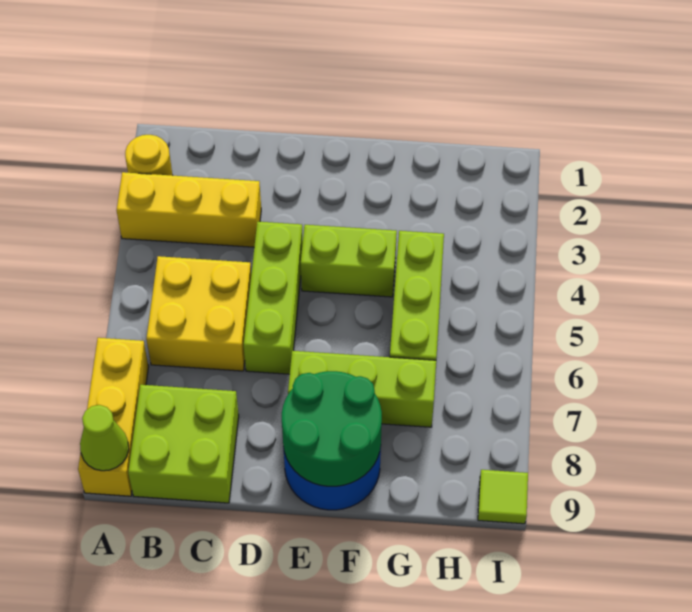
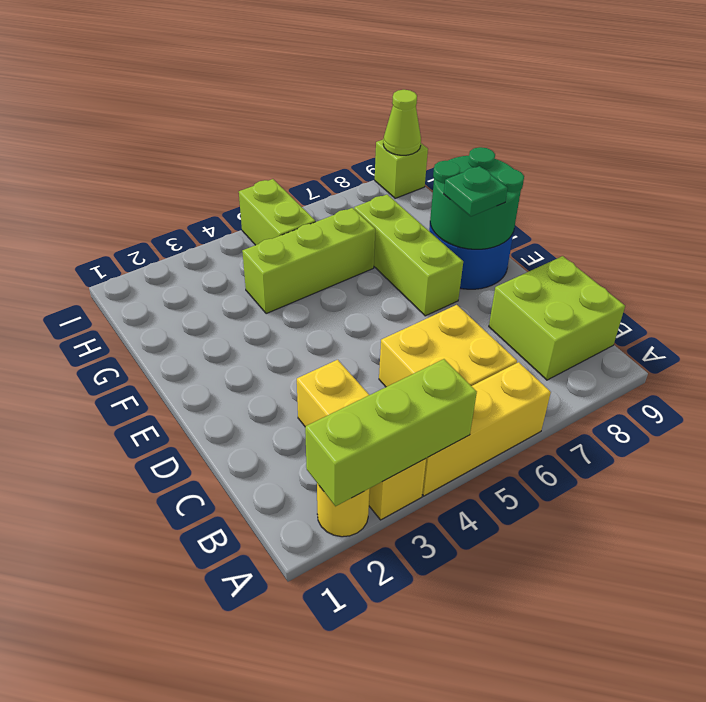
yellow 1x3 brick [78,338,149,496] -> yellow 1x3 brick moved to [422,362,551,496]
lime 1x1 cone [80,405,129,471] -> lime 1x1 cone moved to [383,90,421,155]
lime 1x3 brick [244,222,303,374] -> lime 1x3 brick moved to [305,359,477,506]
lime 1x2 brick [301,225,397,297] -> lime 1x2 brick moved to [239,179,315,245]
none -> green 1x1 plate [444,166,508,216]
lime 1x1 tile [478,470,528,524] -> lime 1x1 brick [375,139,428,198]

